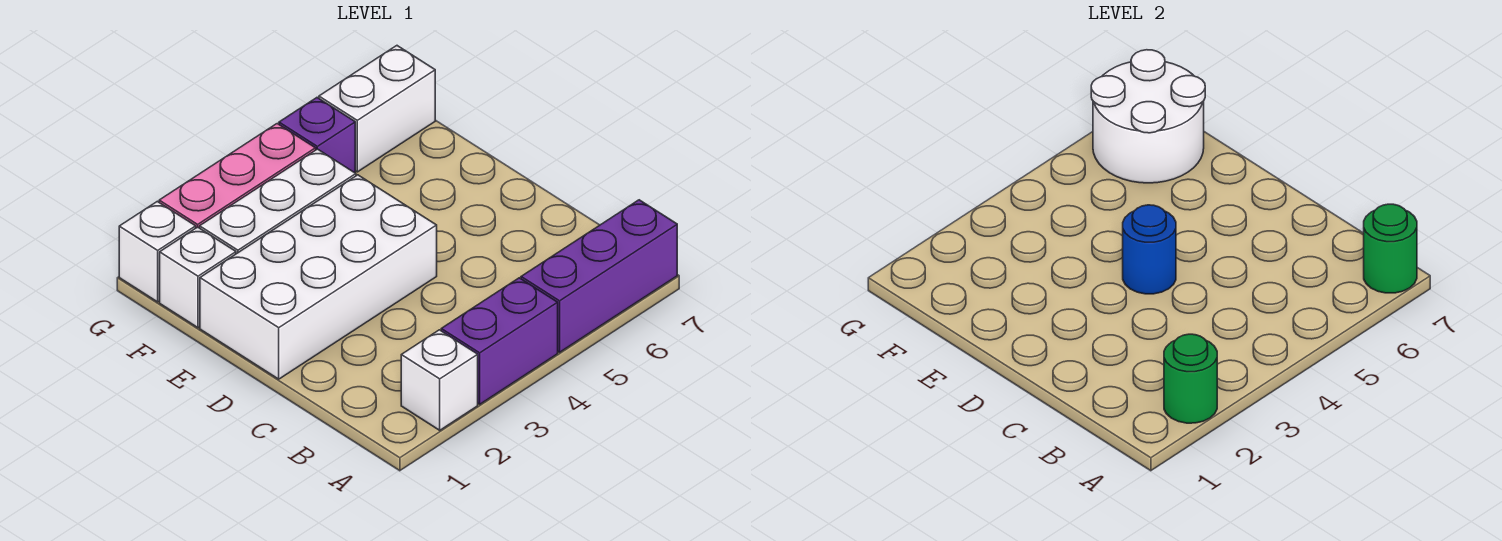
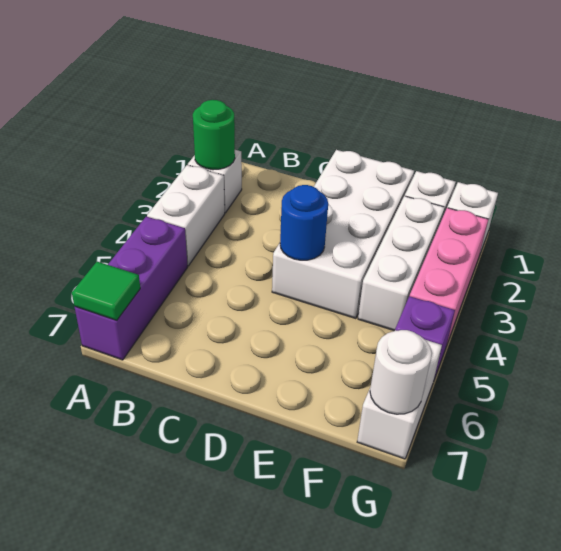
purple 1x2 brick [441,278,558,404] -> white 1x2 brick [147,165,225,266]
green 1x1 round brick [1364,204,1417,293] -> green 1x1 tile [72,262,140,320]
white 2x2 round brick [1091,50,1205,183] -> white 1x1 round brick [370,330,432,414]

